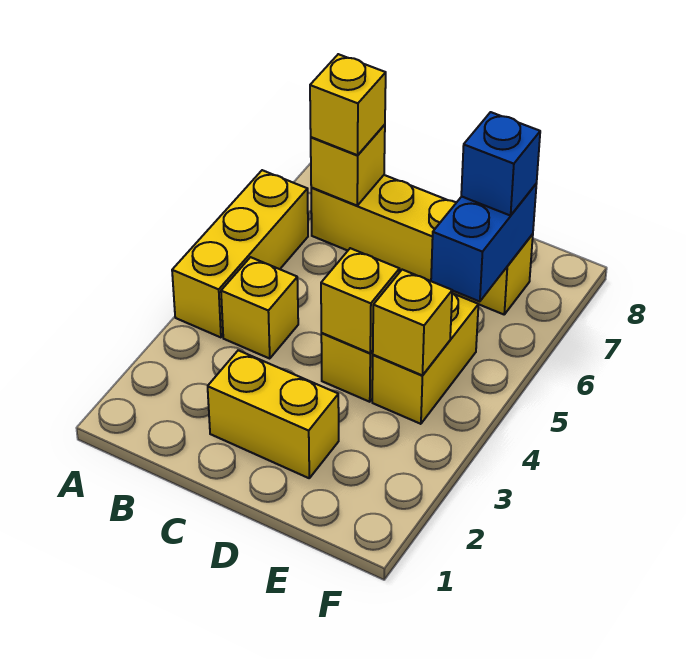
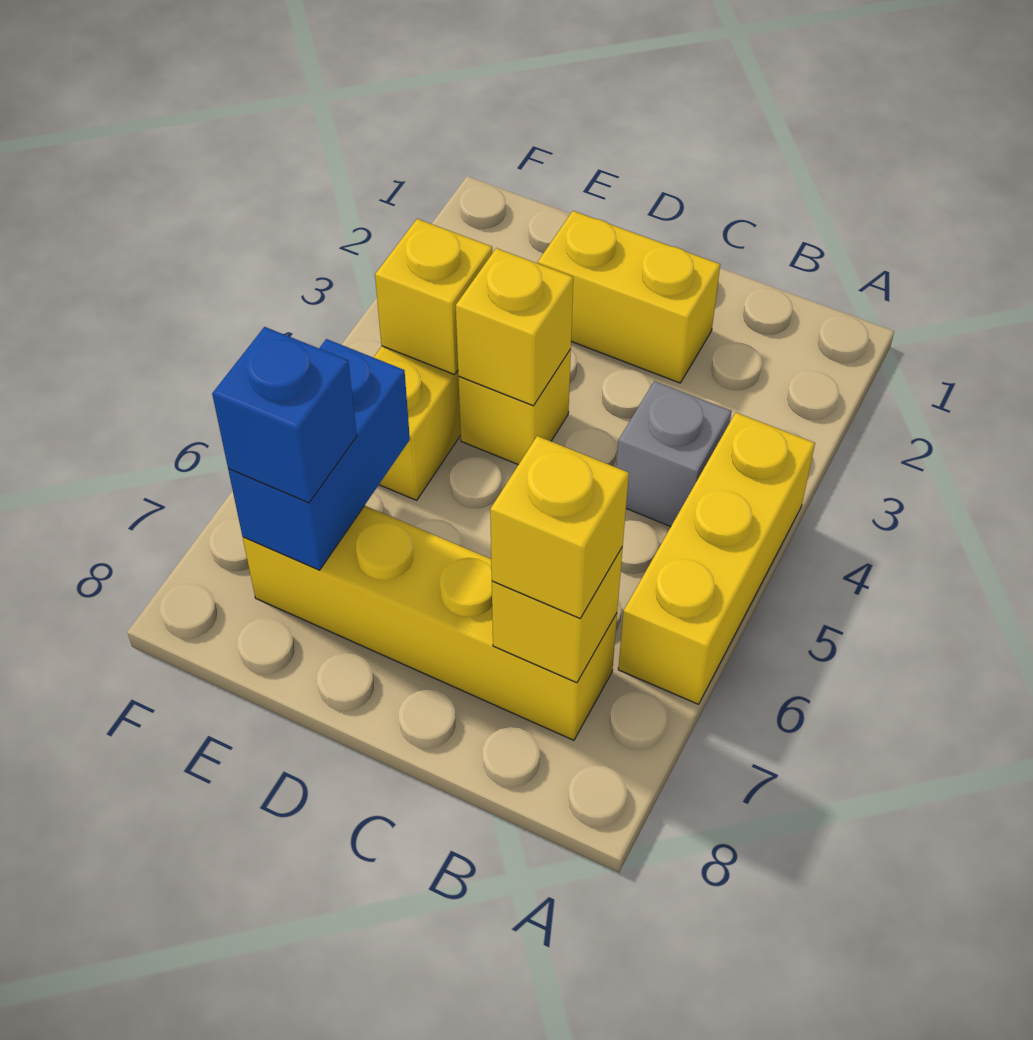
yellow 1x1 brick [221,257,298,359] -> grey 1x1 brick [616,381,732,527]

